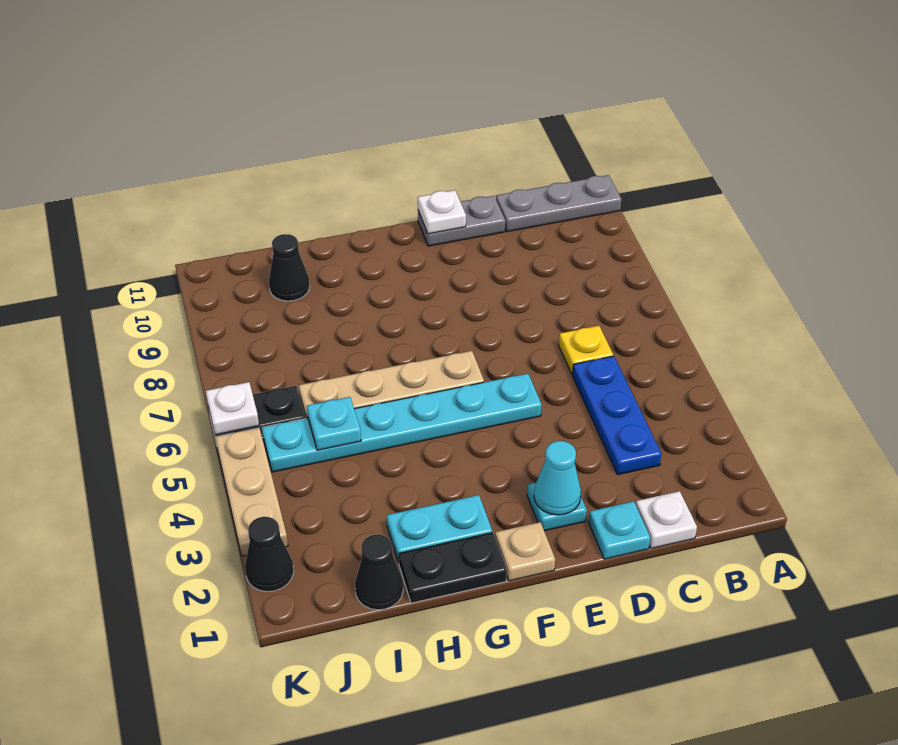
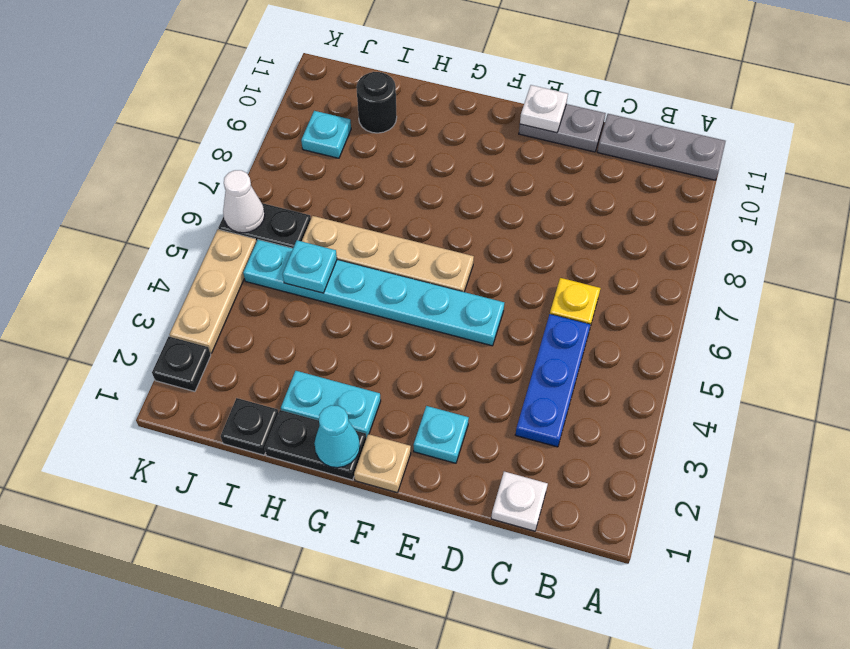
cyan 1x1 plate [589,501,650,559] -> cyan 1x1 plate moved to [301,111,351,158]
cyan 1x1 cone [534,441,581,515] -> cyan 1x1 cone moved to [314,405,360,468]
black 1x1 cone [355,534,403,610] -> black 1x1 plate [221,398,279,455]
black 1x1 cone [269,234,310,301] -> black 1x1 round brick [356,72,397,133]
black 1x1 cone [245,517,294,592] -> black 1x1 plate [152,337,211,392]
white 1x1 plate [206,382,259,435] -> white 1x1 cone [223,170,265,233]

